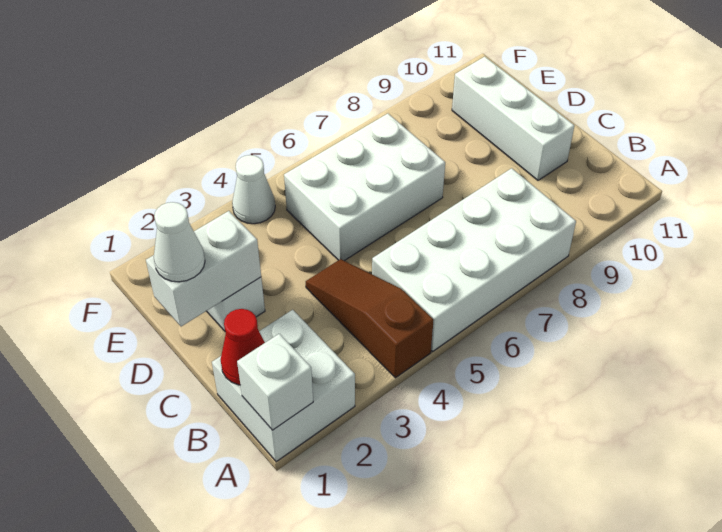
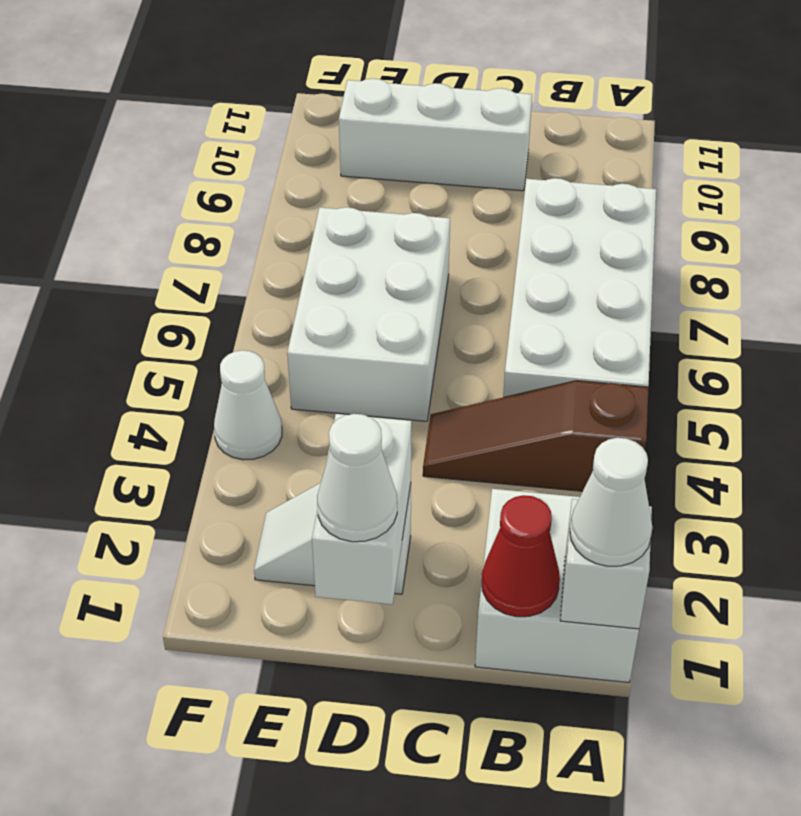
none -> white 1x1 cone [570,438,653,566]

